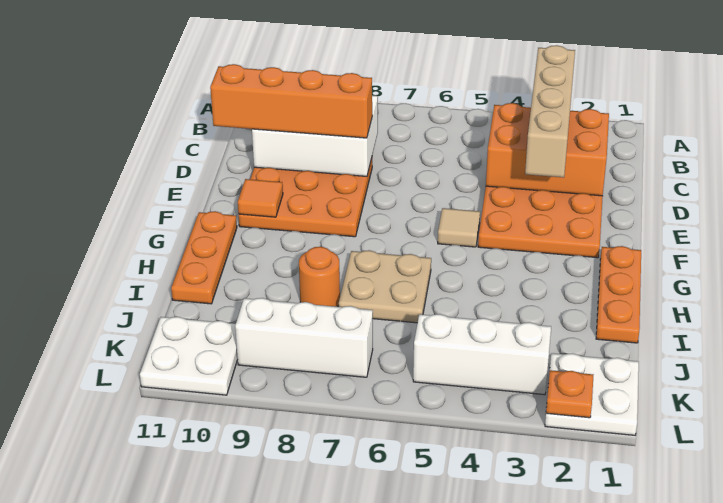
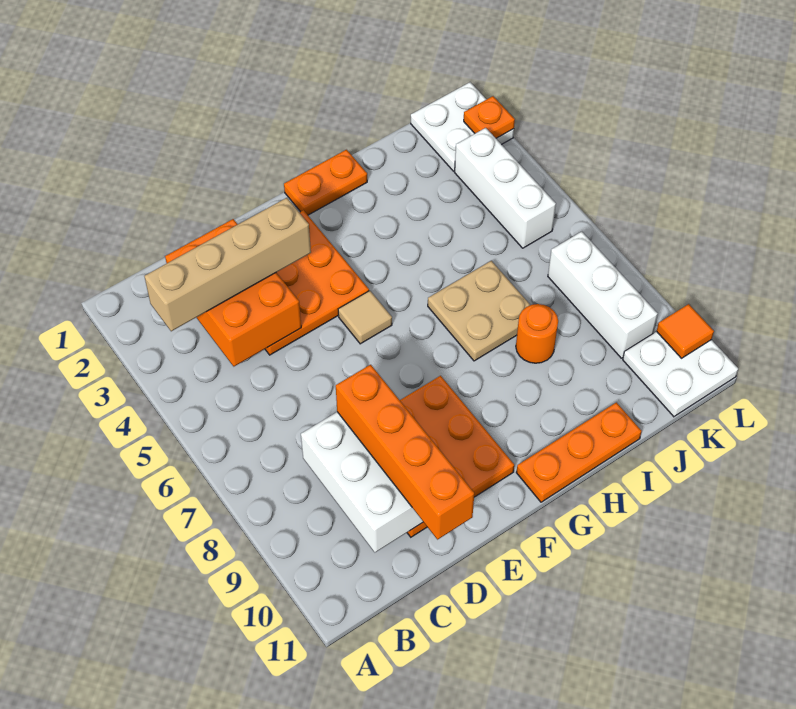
orange 1x1 tile [238,179,283,217] -> orange 1x1 tile moved to [657,304,714,358]
orange 1x3 plate [596,246,641,343] -> orange 1x2 plate [284,150,367,215]

